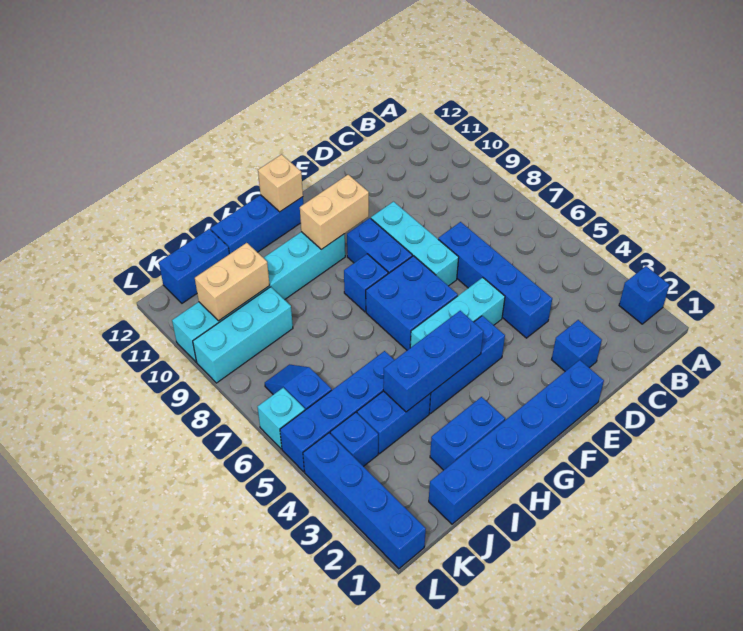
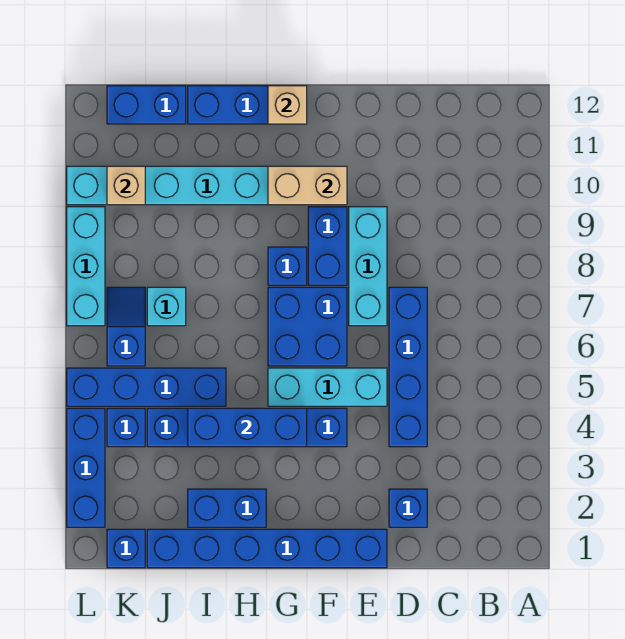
blue 1x1 brick [619,266,670,324] -> blue 1x1 brick moved to [107,529,145,568]
cyan 1x3 brick [193,287,293,383] -> cyan 1x3 brick turned to [67,207,105,326]
tan 1x2 brick [195,243,270,321] -> tan 1x1 brick [107,166,145,205]
blue 1x4 brick [303,433,426,569] -> blue 1x3 brick [67,408,105,527]
cyan 1x1 brick [257,388,305,449] -> cyan 1x1 brick moved to [147,287,186,326]

